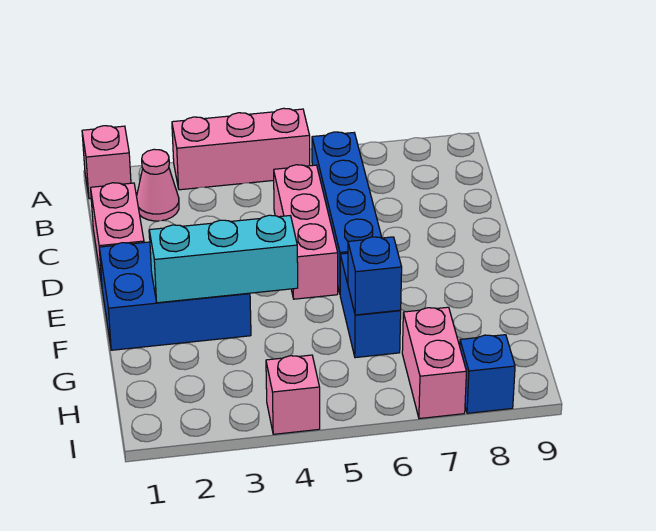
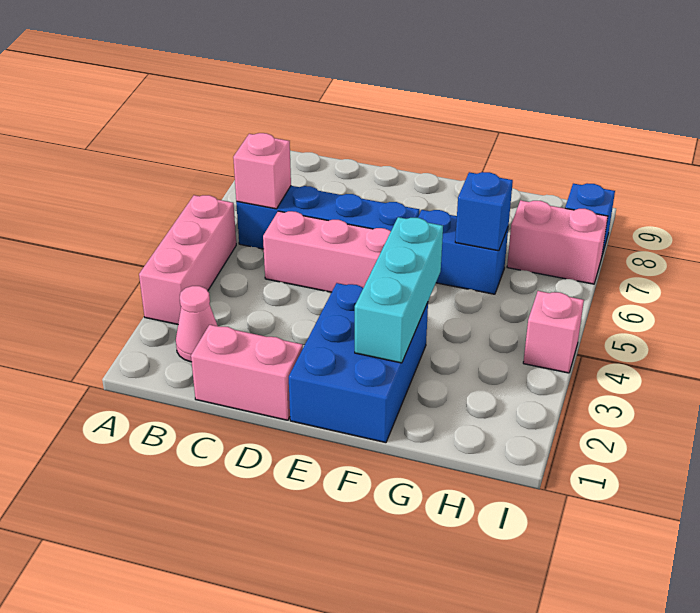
pink 1x1 brick [82,126,131,199] -> pink 1x1 brick moved to [233,133,291,209]

